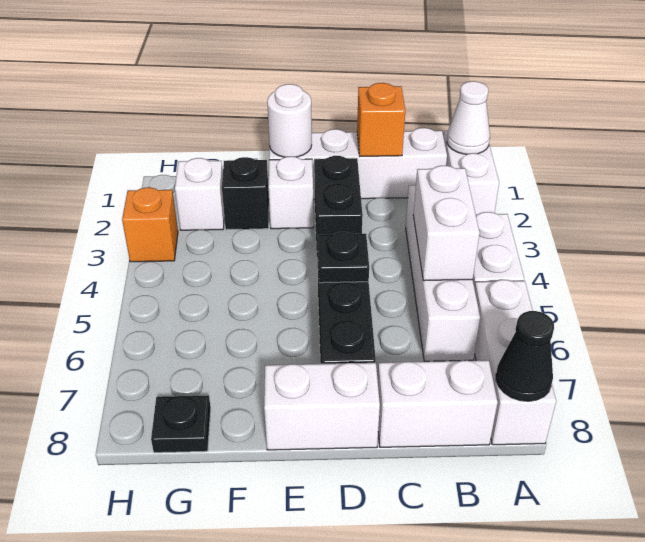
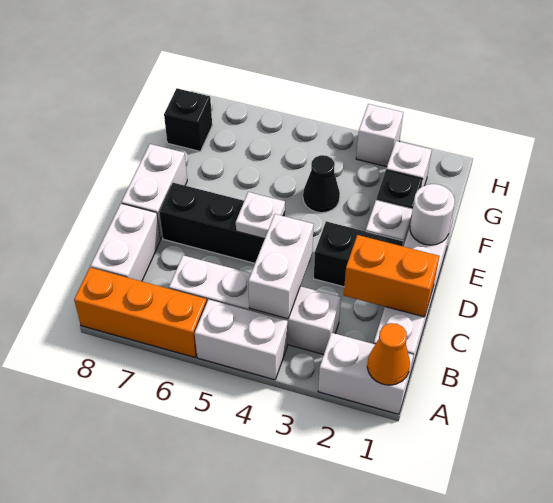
white 1x1 cone [447,81,490,154] -> orange 1x1 cone [367,323,410,385]
white 1x3 brick [474,280,556,445] -> orange 1x3 brick [74,267,207,357]
black 1x1 cone [496,311,554,401] -> black 1x1 cone moved to [303,155,340,213]
white 1x2 brick [413,165,480,281] -> white 1x2 brick turned to [248,214,314,319]
orange 1x1 brick [357,83,405,156] -> orange 1x2 brick [344,235,439,317]
black 1x1 plate [318,232,369,283] -> white 1x1 plate [236,192,285,239]
black 1x1 plate [151,395,211,453] -> black 1x1 brick [164,88,212,151]
orange 1x1 brick [122,187,178,262] -> white 1x1 brick [356,104,403,167]

